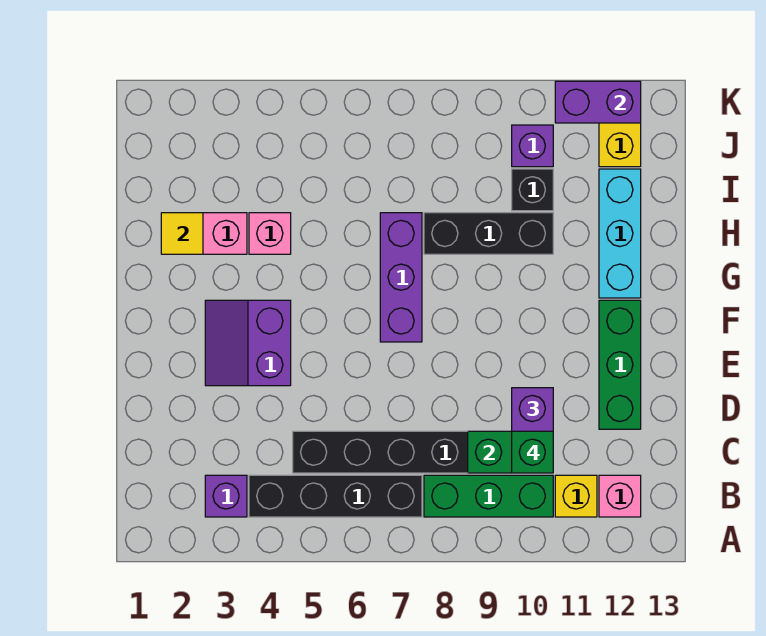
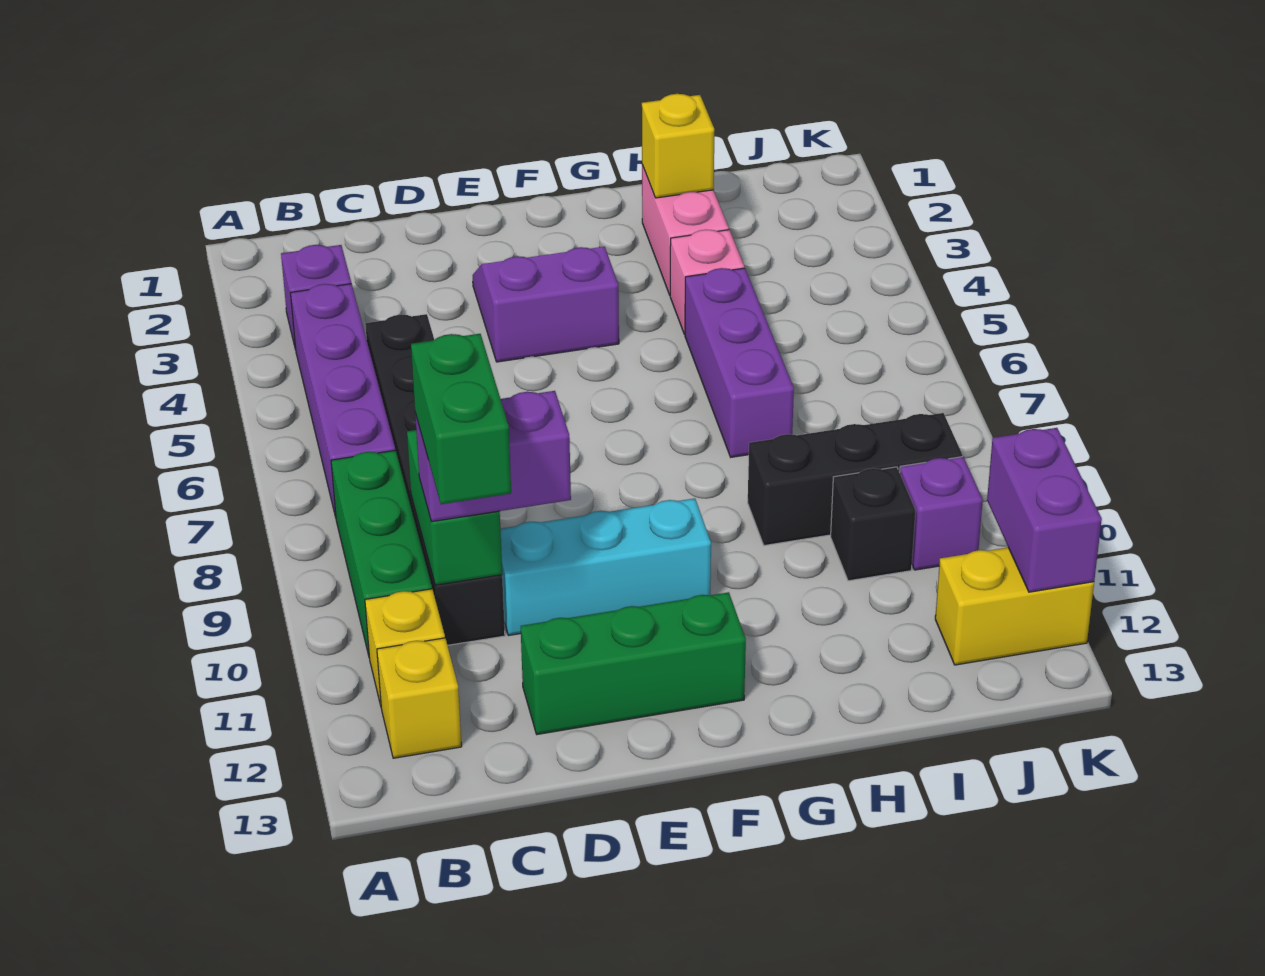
black 1x4 brick [249,475,422,517] -> purple 1x4 brick [291,284,395,517]
pink 1x1 brick [599,475,641,517] -> yellow 1x1 brick [377,638,462,758]
green 1x1 brick [512,431,553,473] -> green 1x2 brick [411,334,511,504]
purple 1x3 brick [380,213,422,342] -> purple 1x3 brick turned to [685,268,794,457]
cyan 1x3 brick [599,169,641,298] -> cyan 1x3 brick moved to [500,498,711,636]
yellow 1x1 tile [161,213,203,254] -> yellow 1x1 brick [642,94,714,198]
black 1x3 brick [424,213,553,254] -> black 1x3 brick turned to [748,413,962,546]

